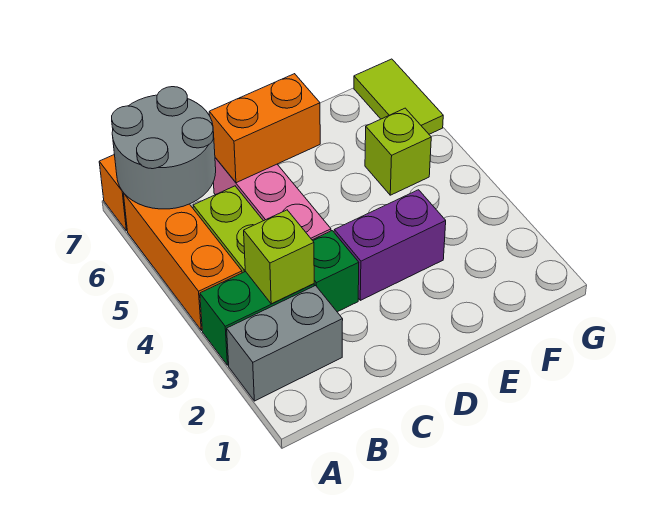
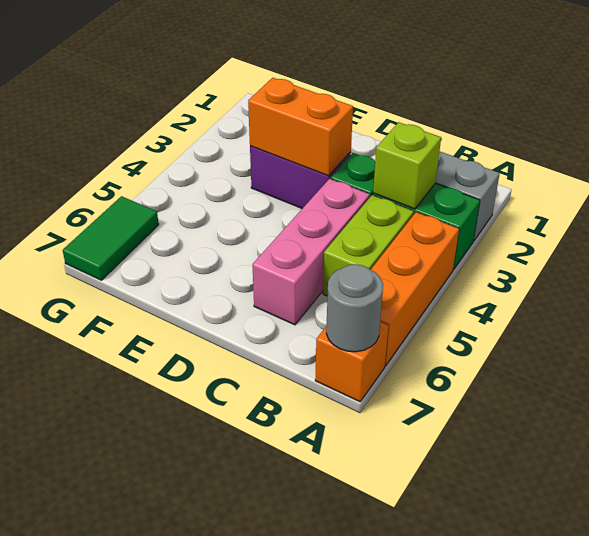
grey 2x2 round brick [112,87,216,209] -> grey 1x1 round brick [326,264,383,352]
orange 1x2 brick [209,74,320,183] -> orange 1x2 brick moved to [248,78,353,176]
lime 1x1 brick [365,108,431,195] -> none
lime 1x2 tile [354,59,443,134] -> green 1x2 tile [63,196,159,280]

